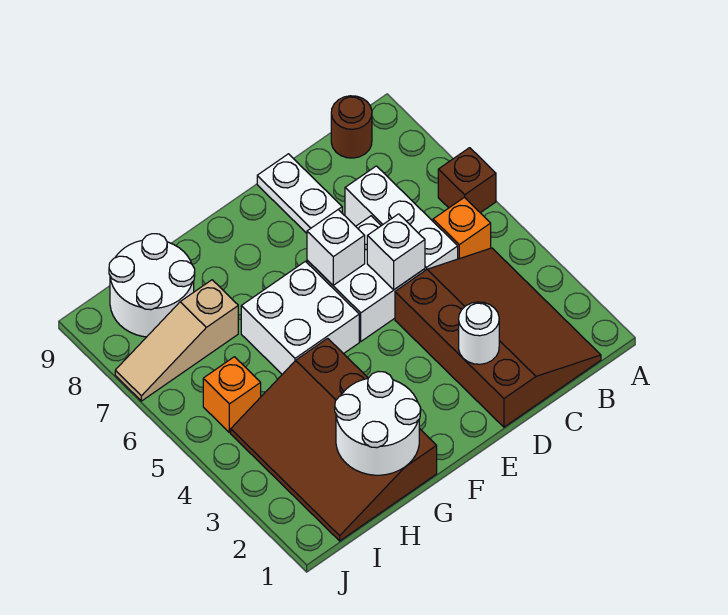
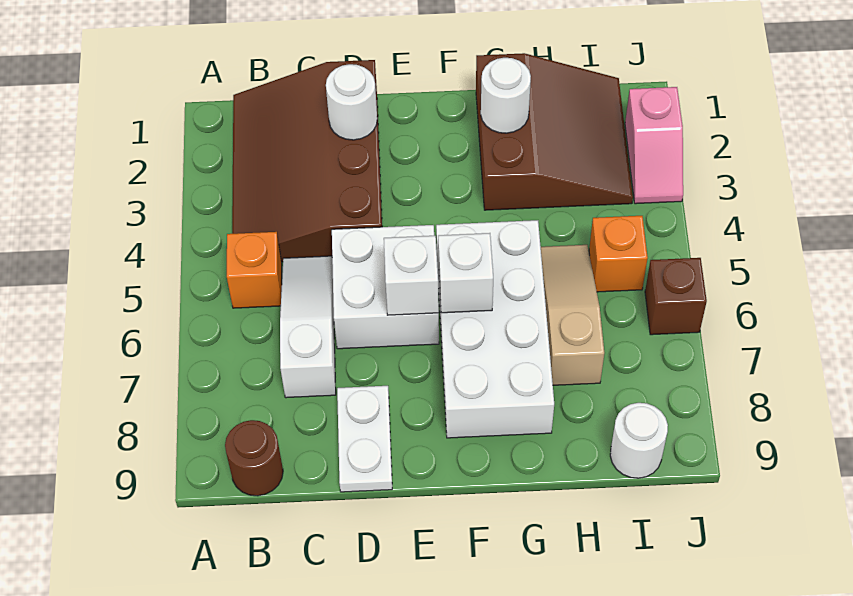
brown 1x1 brick [438,148,496,213] -> brown 1x1 brick moved to [645,258,707,335]
white 1x3 brick [345,166,458,270] -> white 1x3 slope [280,256,336,398]
white 1x1 brick [367,214,425,290] -> white 1x1 brick moved to [438,233,493,313]
white 2x2 brick [241,261,359,374] -> white 2x4 brick [436,220,554,438]
brown 3x4 slope [231,338,437,541] -> brown 3x3 slope [476,53,633,210]
white 2x2 round brick [335,372,421,475] -> white 1x1 round brick [481,58,531,133]
tan 1x3 slope [115,280,238,401] -> tan 1x3 slope turned to [541,245,604,385]
white 2x2 round brick [109,234,195,337] -> white 1x1 round brick [610,403,668,478]
none -> pink 1x2 slope [625,87,683,204]

